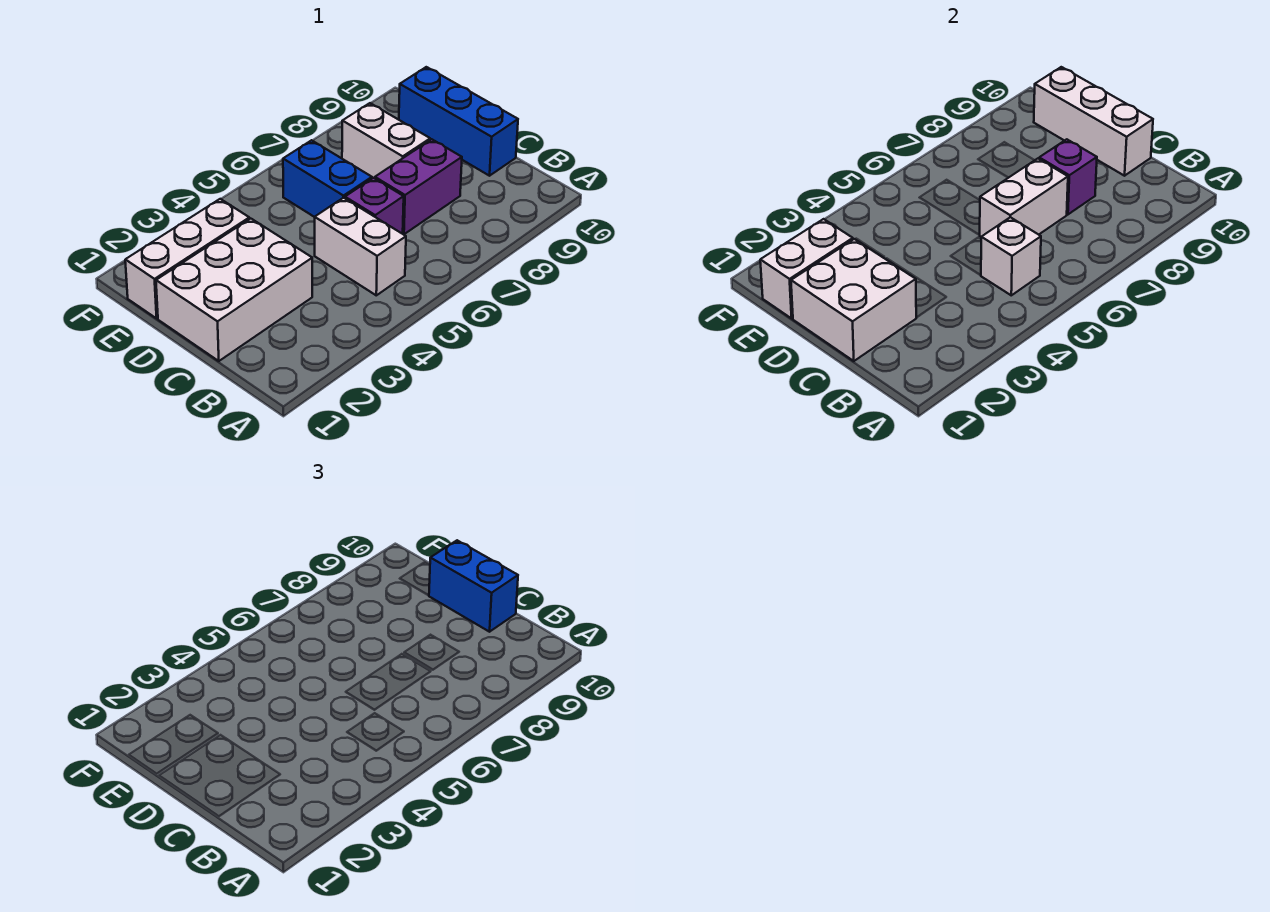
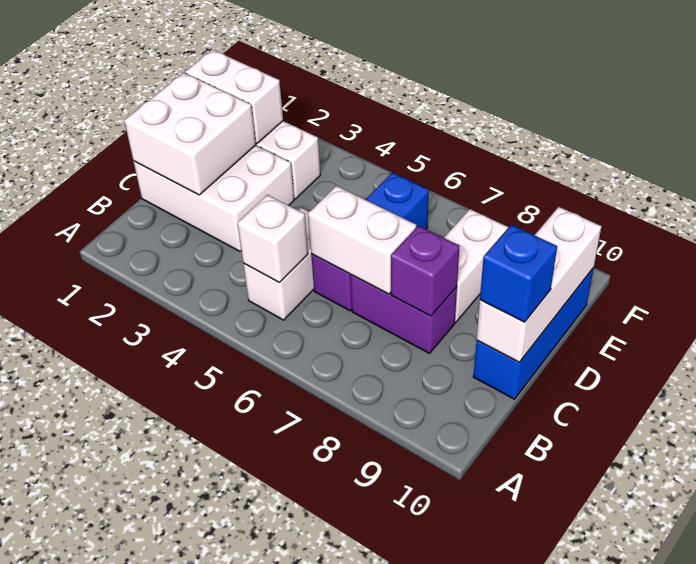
blue 1x2 brick [429,540,518,632] -> blue 1x1 brick [480,225,557,322]

